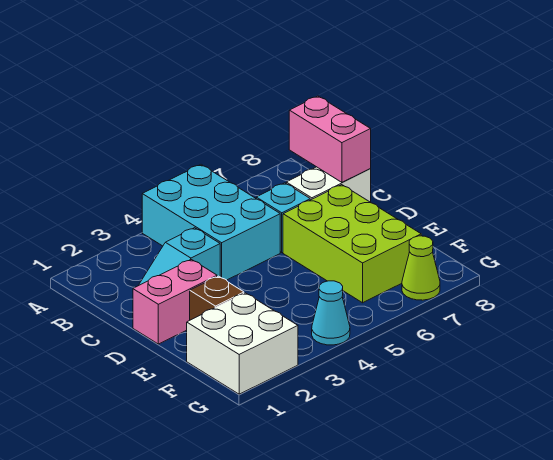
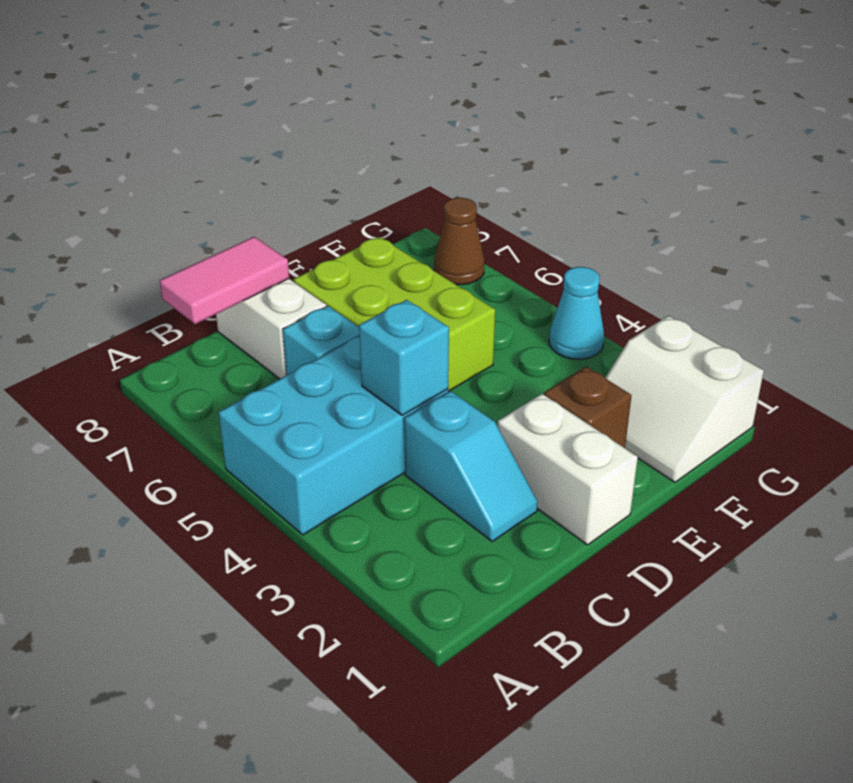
pink 1x2 brick [289,96,371,182] -> pink 1x2 tile [160,237,289,324]
none -> cyan 1x1 brick [359,300,449,415]
pink 1x2 brick [133,260,217,344] -> white 1x2 brick [497,394,638,545]
lime 2x3 brick [283,185,421,303] -> lime 2x3 brick turned to [293,237,495,391]
white 2x2 brick [187,293,298,394] -> white 2x2 slope [605,316,764,482]
lime 1x1 cone [402,236,440,300] -> brown 1x1 cone [434,198,484,285]

